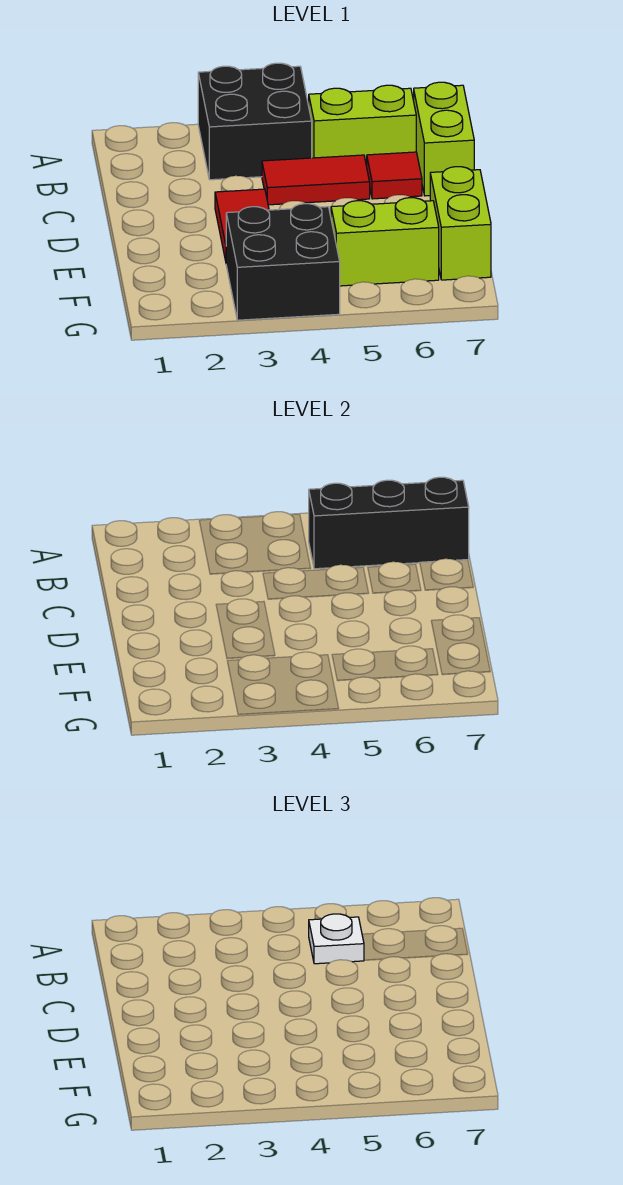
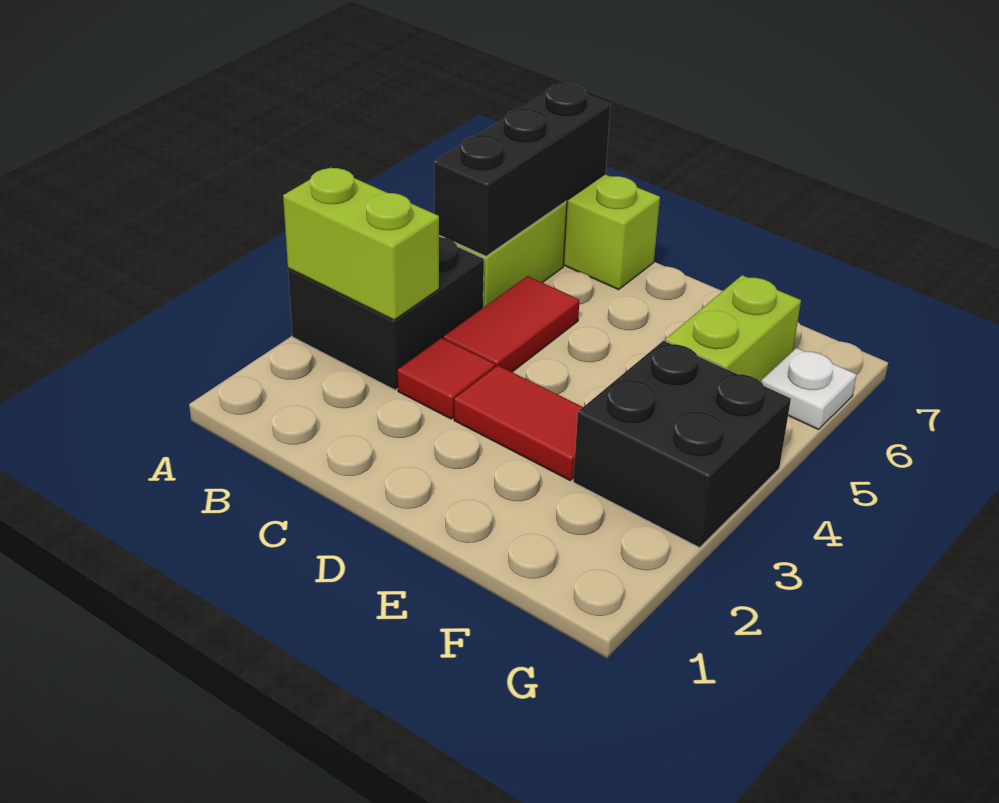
white 1x1 plate [309,914,364,964] -> white 1x1 plate moved to [761,348,857,429]
red 1x1 tile [367,152,422,199] -> red 1x1 tile moved to [398,338,495,419]
lime 1x2 brick [430,167,491,280] -> lime 1x2 brick moved to [283,167,439,320]

